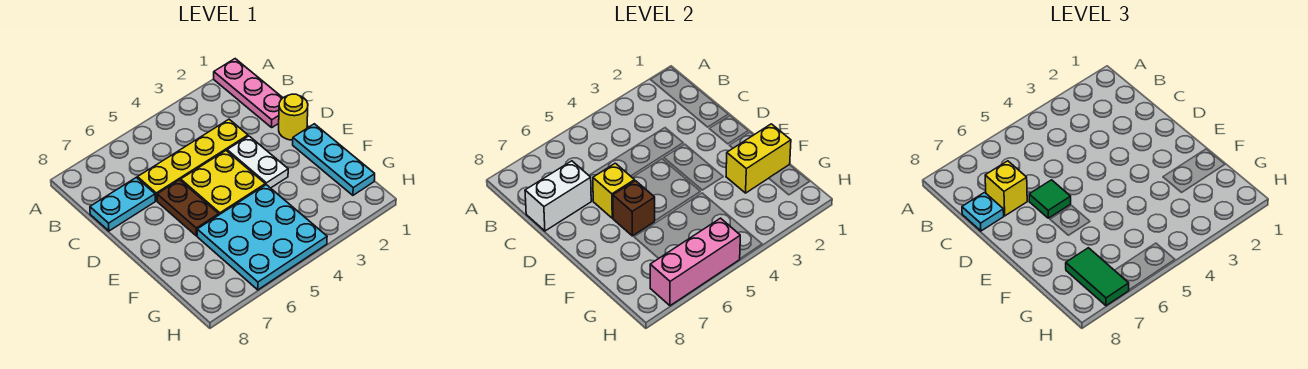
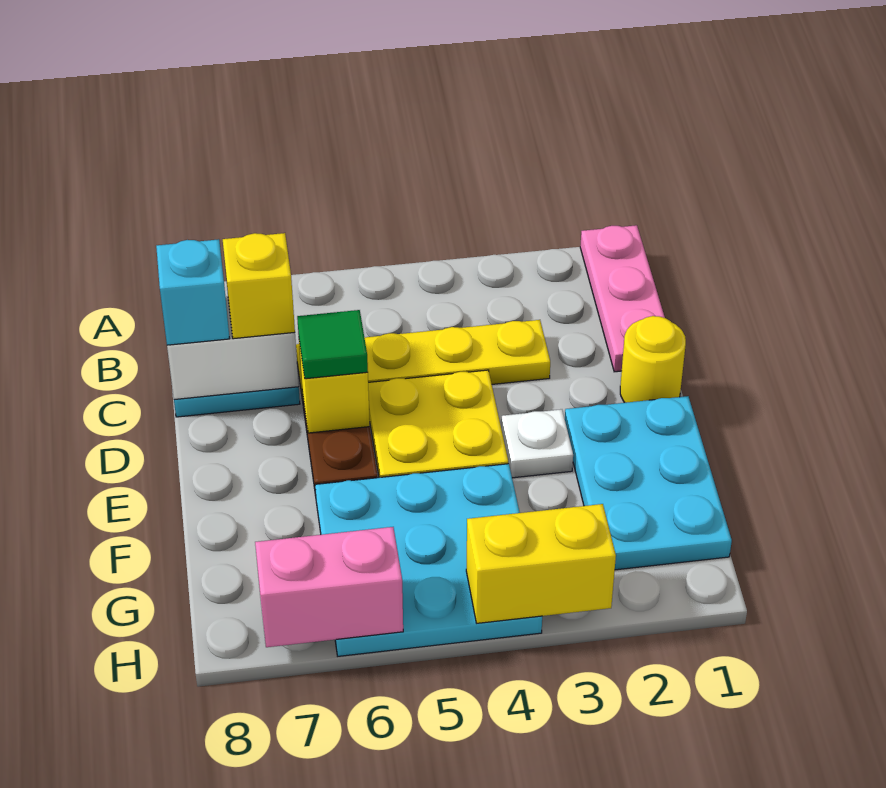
cyan 1x1 plate [962,192,1004,231] -> cyan 1x1 brick [156,239,230,345]
white 1x2 plate [227,136,288,188] -> white 1x1 plate [501,409,573,478]
cyan 1x3 plate [293,124,375,195] -> cyan 2x3 plate [565,396,732,570]
brown 1x1 brick [613,181,655,236] -> none
yellow 1x2 brick [726,124,791,193] -> yellow 1x2 brick moved to [466,504,616,623]
green 1x2 tile [1066,248,1129,306] -> none
pink 1x3 brick [650,218,740,306] -> pink 1x2 brick [255,527,403,647]

